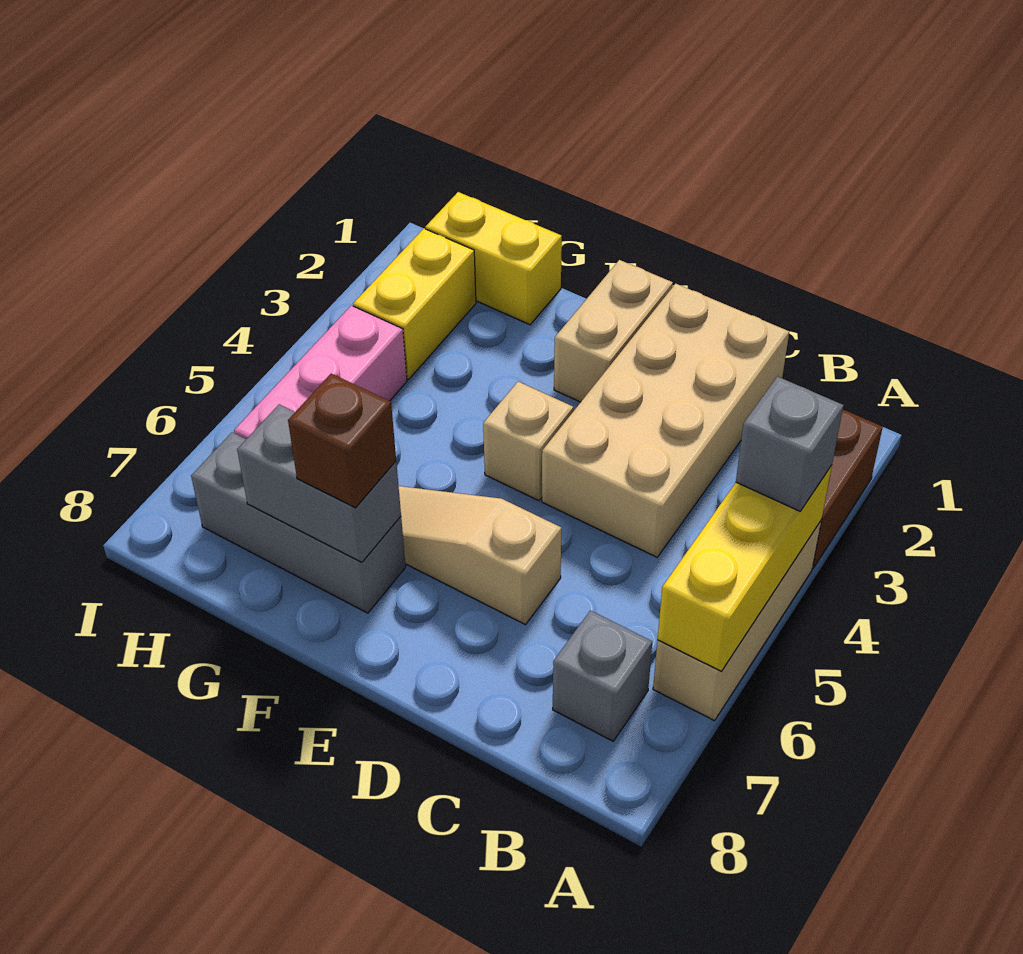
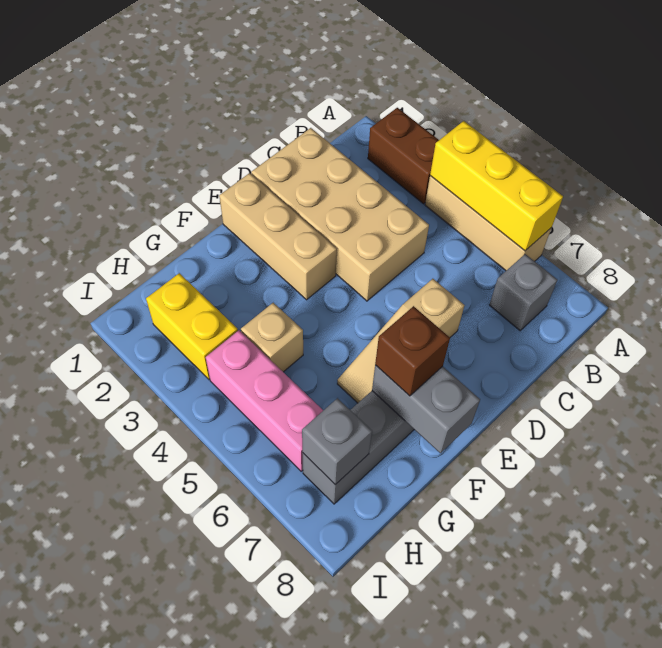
grey 1x1 brick [736,377,843,511] -> grey 1x1 brick moved to [302,398,372,485]
tan 1x2 brick [554,260,673,402] -> tan 1x3 brick [219,173,337,300]
tan 1x1 brick [483,382,573,501] -> tan 1x1 brick moved to [241,303,303,372]
grey 1x2 brick [237,404,401,562] -> grey 1x2 brick turned to [372,365,480,453]
yellow 1x2 brick [425,192,562,325] -> none

